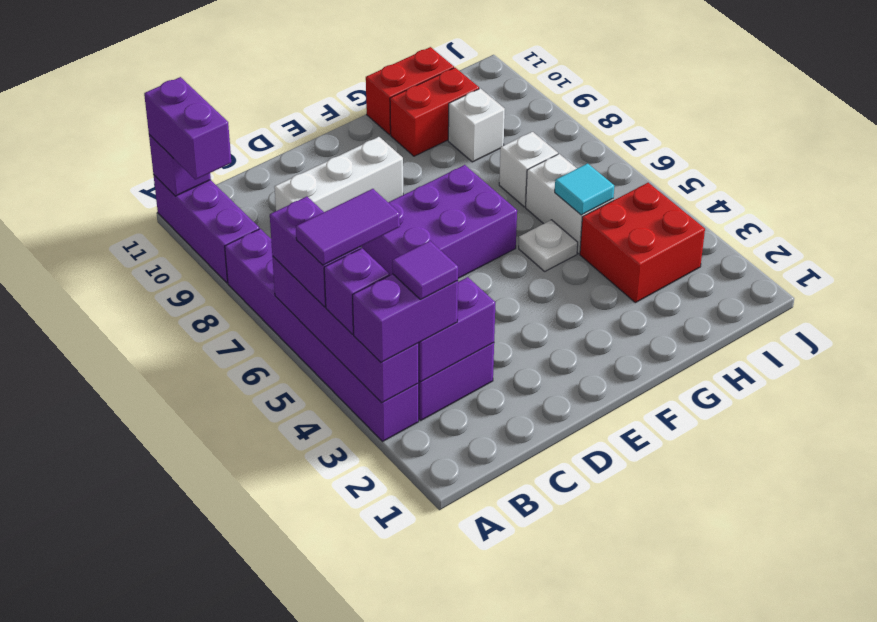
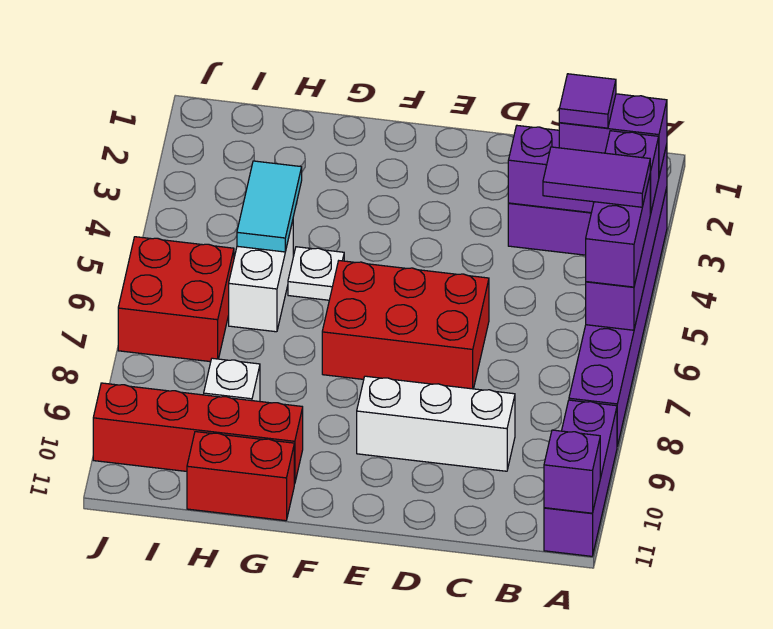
purple 1x2 brick [144,77,231,180] -> none
purple 2x3 brick [362,165,517,278] -> red 2x3 brick [322,261,489,389]
red 1x2 brick [390,68,479,156] -> red 1x4 brick [93,383,303,484]
red 2x2 brick [580,183,705,303] -> red 2x2 brick moved to [118,237,234,362]
cyan 1x1 tile [555,164,614,215] -> cyan 1x2 tile [237,161,302,252]
white 1x1 brick [499,132,558,207] -> none

